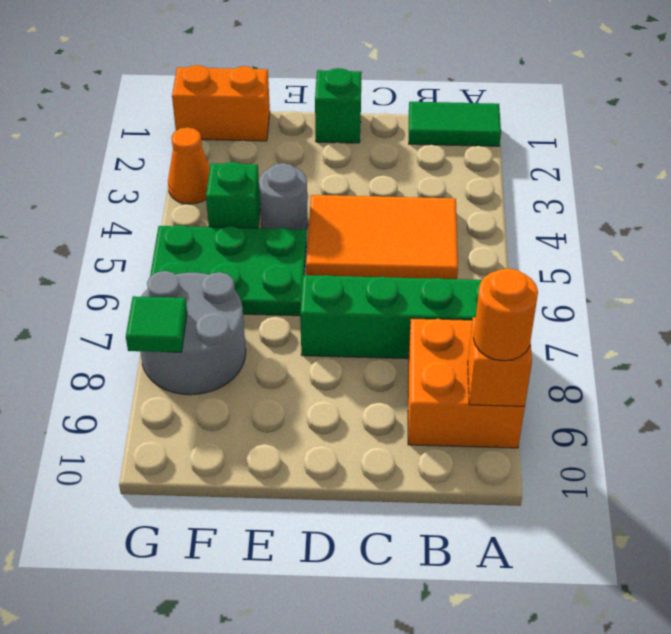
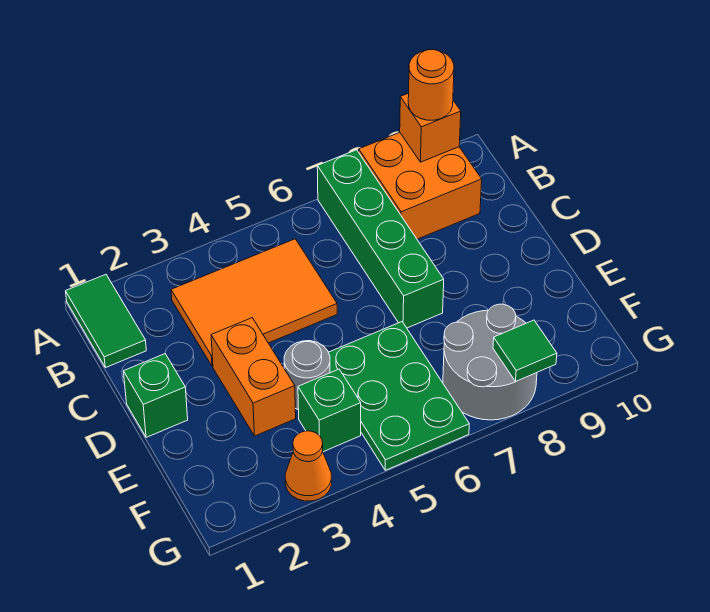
orange 2x3 tile [306,195,458,279] -> orange 2x3 tile turned to [171,239,337,366]
orange 1x2 brick [172,65,270,141] -> orange 1x2 brick moved to [211,318,296,436]

